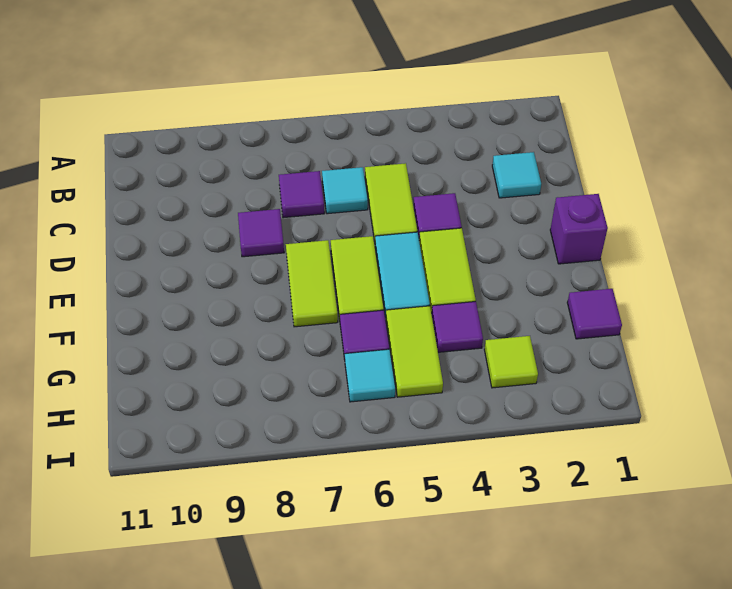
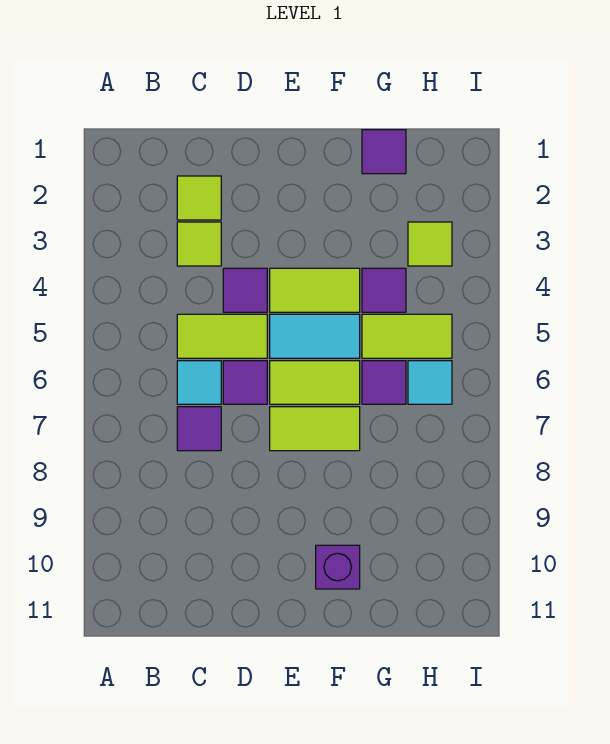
cyan 1x1 tile [492,152,541,198] -> lime 1x1 tile [177,176,221,220]
none -> lime 1x1 tile [177,222,221,266]
purple 1x1 tile [238,209,284,257] -> purple 1x1 tile moved to [223,361,267,404]
purple 1x1 brick [550,194,608,264] -> purple 1x1 brick moved to [316,545,360,589]

